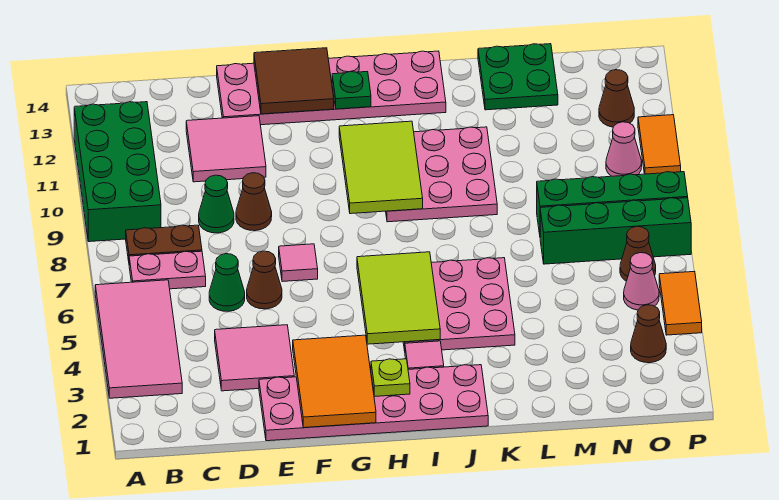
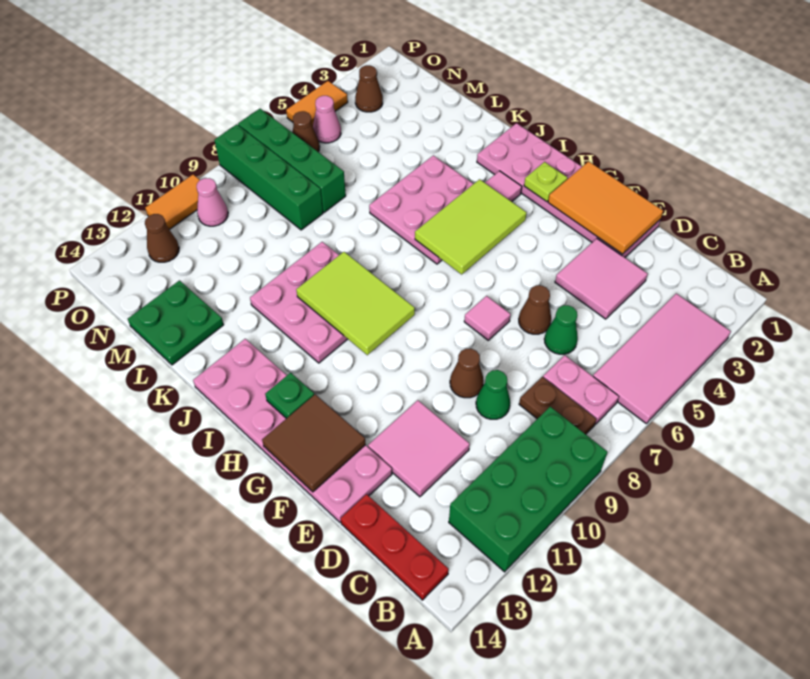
none -> red 1x3 plate [341,494,449,600]
orange 2x3 tile [293,335,376,428] -> orange 2x3 tile turned to [548,161,663,254]
lime 2x3 tile [339,121,423,214] -> lime 2x3 tile turned to [296,252,415,355]

